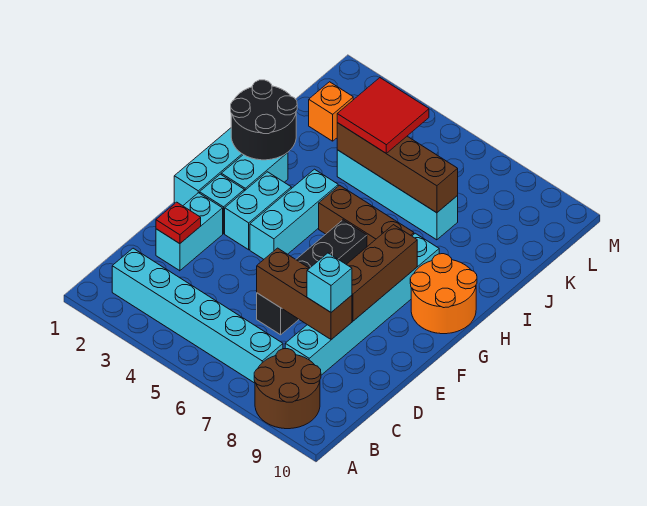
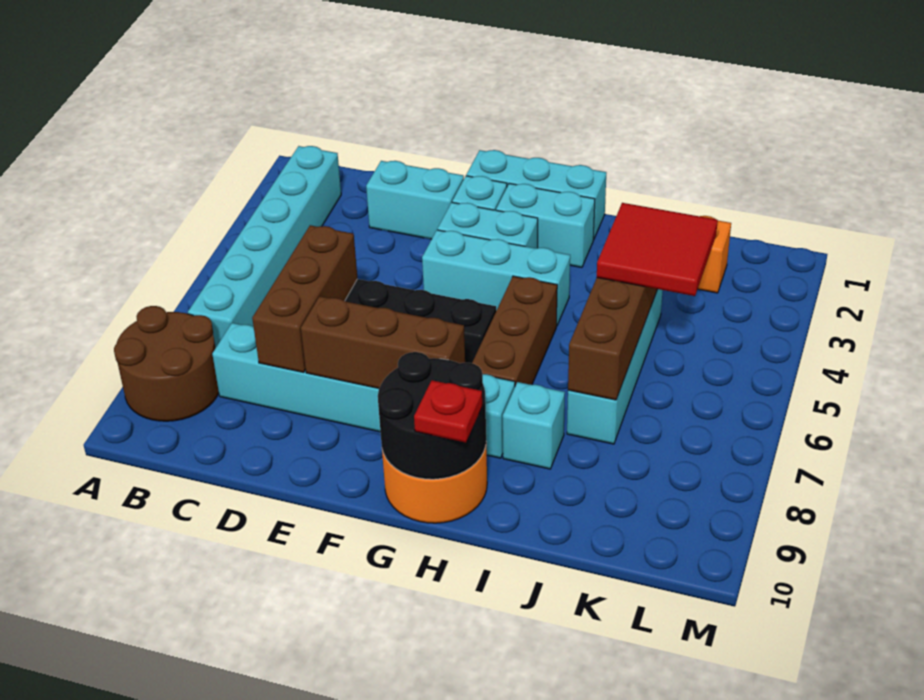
red 1x1 plate [156,202,201,244] -> red 1x1 plate moved to [414,380,482,443]
cyan 1x1 brick [307,253,352,312] -> cyan 1x1 brick moved to [503,382,565,469]
black 2x2 round brick [231,80,297,160] -> black 2x2 round brick moved to [378,352,486,479]

